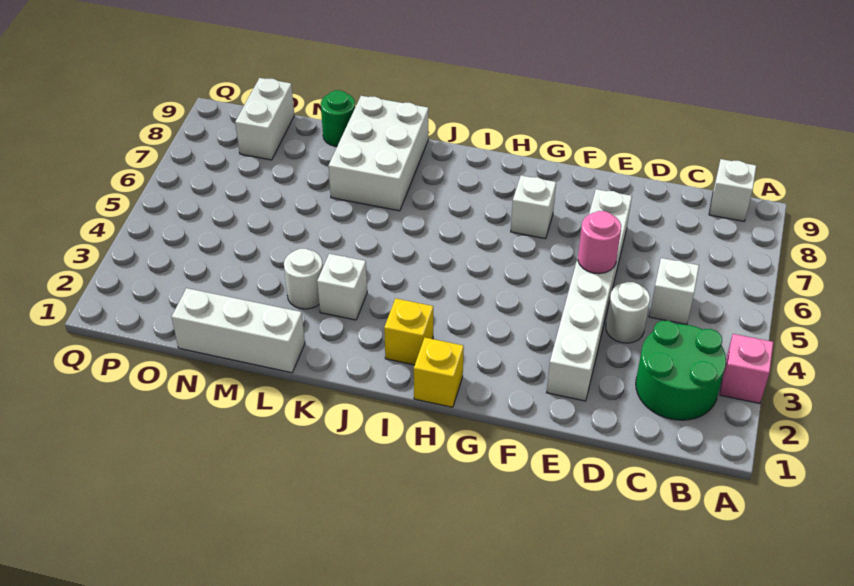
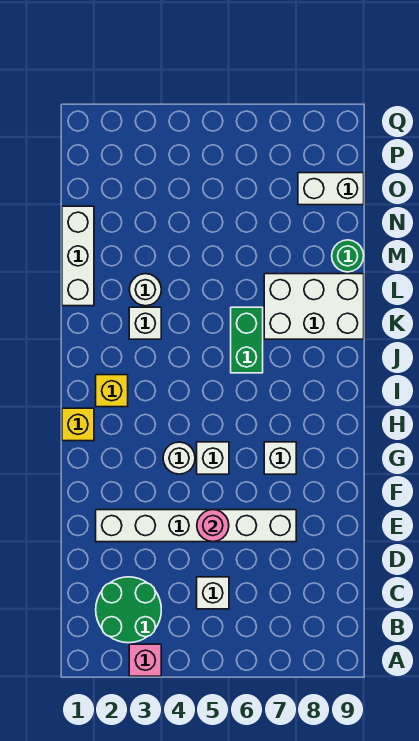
white 1x1 brick [709,159,756,221] -> white 1x1 brick moved to [197,442,229,474]
white 1x1 round brick [606,282,650,343] -> white 1x1 round brick moved to [163,442,195,474]
none -> green 1x2 brick [231,307,263,373]

